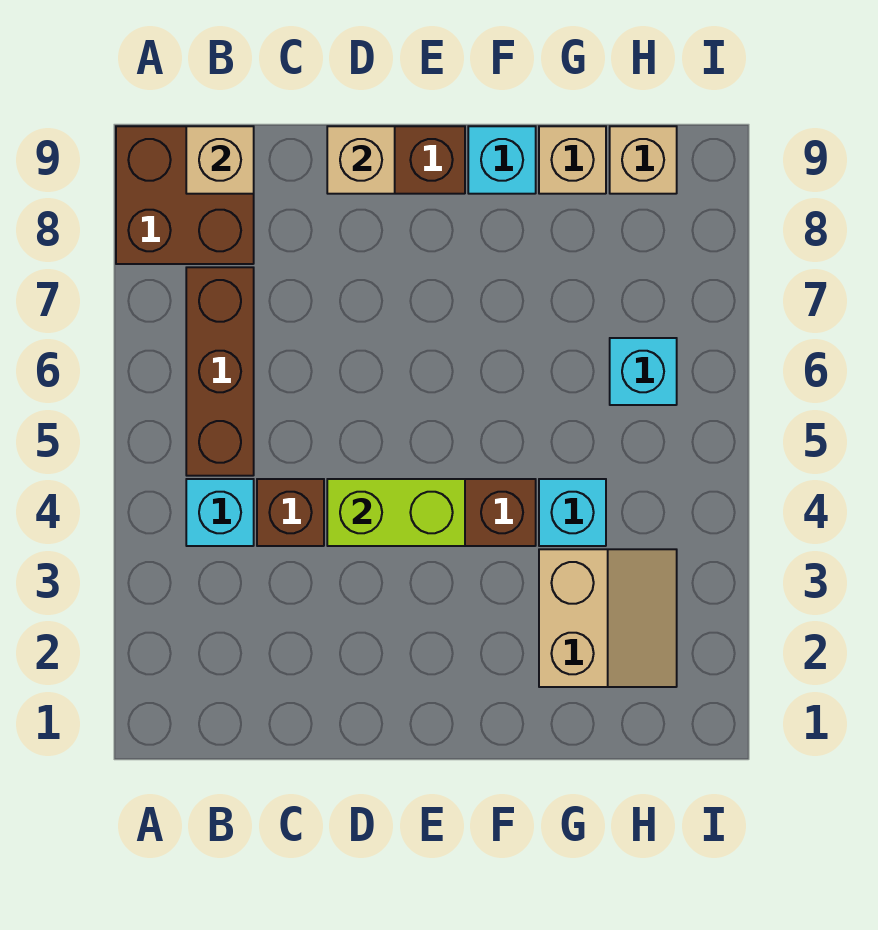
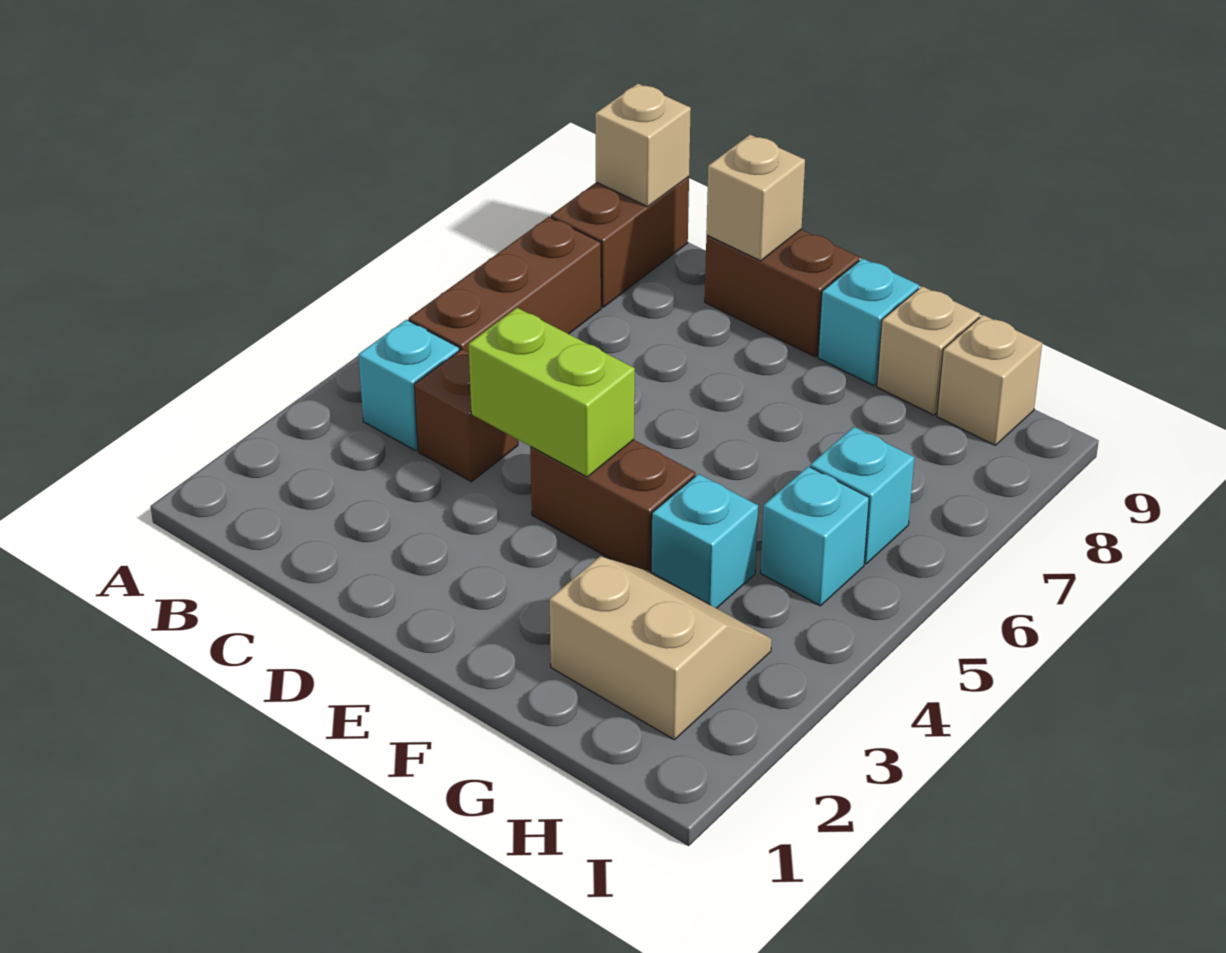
brown 2x2 brick [116,126,254,264] -> brown 1x2 brick [551,177,689,307]
tan 2x2 slope [539,549,677,687] -> tan 2x2 slope turned to [550,556,772,740]
none -> cyan 1x1 brick [761,466,869,606]

